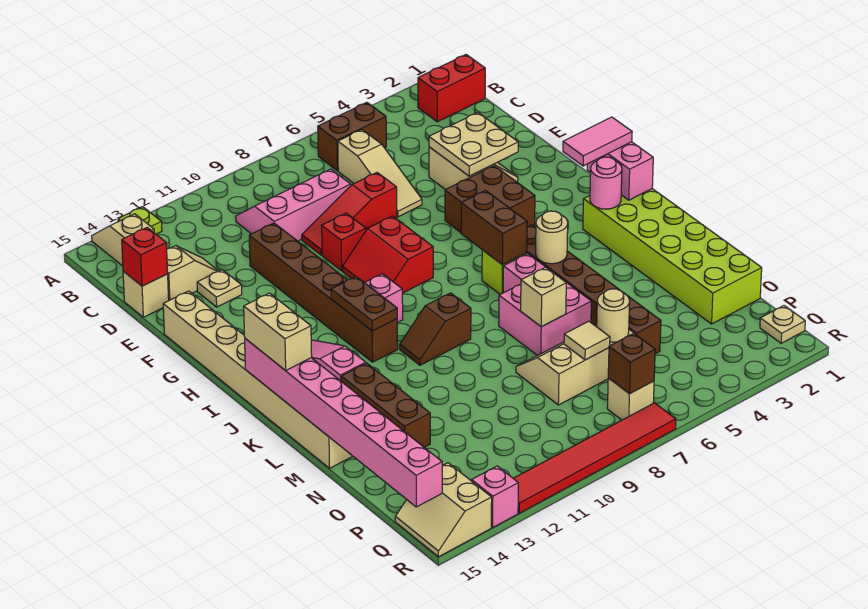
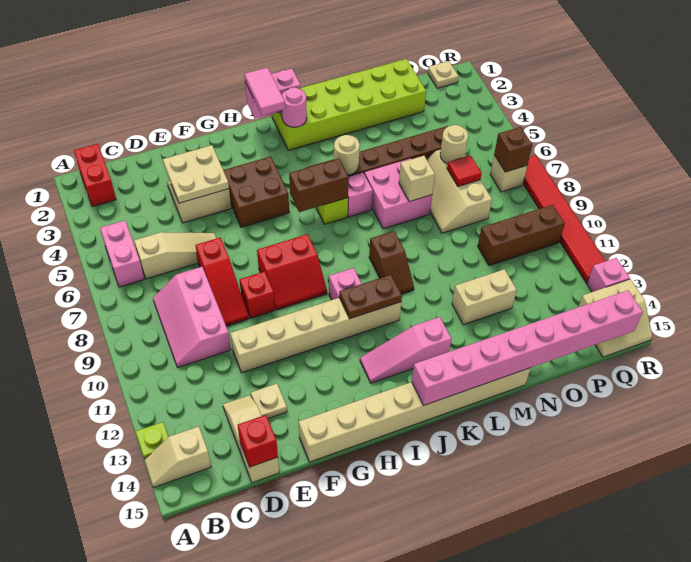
brown 1x2 brick [318,102,386,171] -> pink 1x2 brick [100,220,144,287]
brown 1x6 brick [249,223,398,362] -> tan 1x6 brick [230,298,401,373]
tan 1x2 brick [244,293,312,371] -> tan 1x2 brick moved to [452,269,517,325]
brown 1x3 brick [341,363,430,447] -> brown 1x3 brick moved to [478,205,565,266]
tan 1x1 tile [564,321,610,360] -> red 1x1 tile [447,155,482,186]

